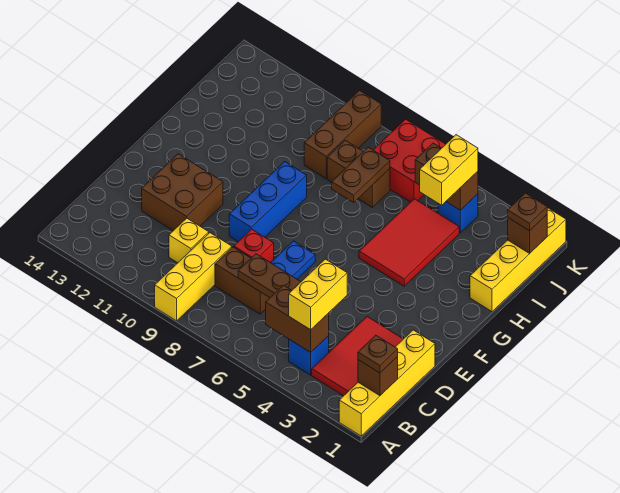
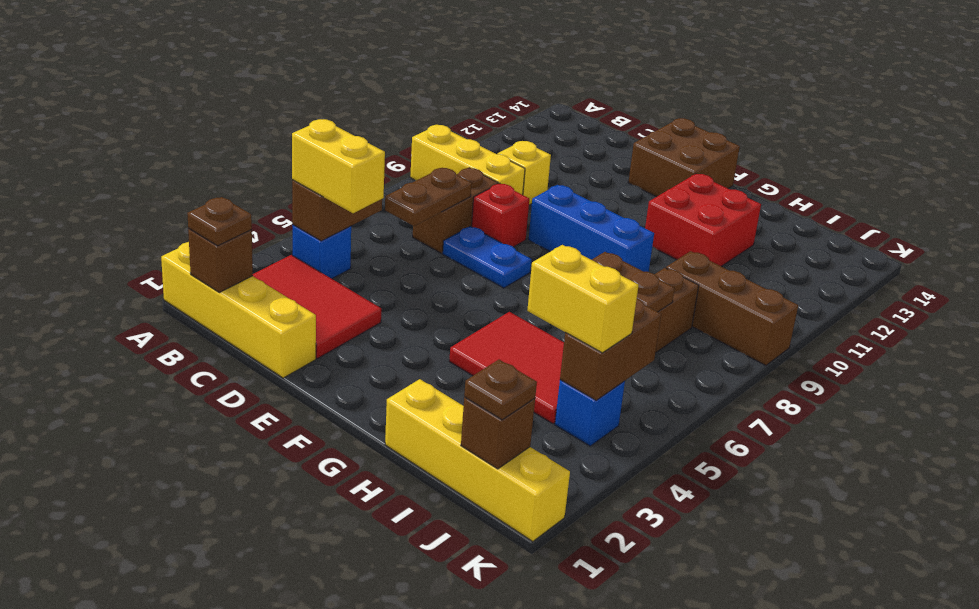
brown 2x2 brick [142,154,223,231] -> brown 2x2 brick moved to [628,118,740,197]
red 2x2 brick [374,119,446,202] -> red 2x2 brick moved to [645,174,761,266]

